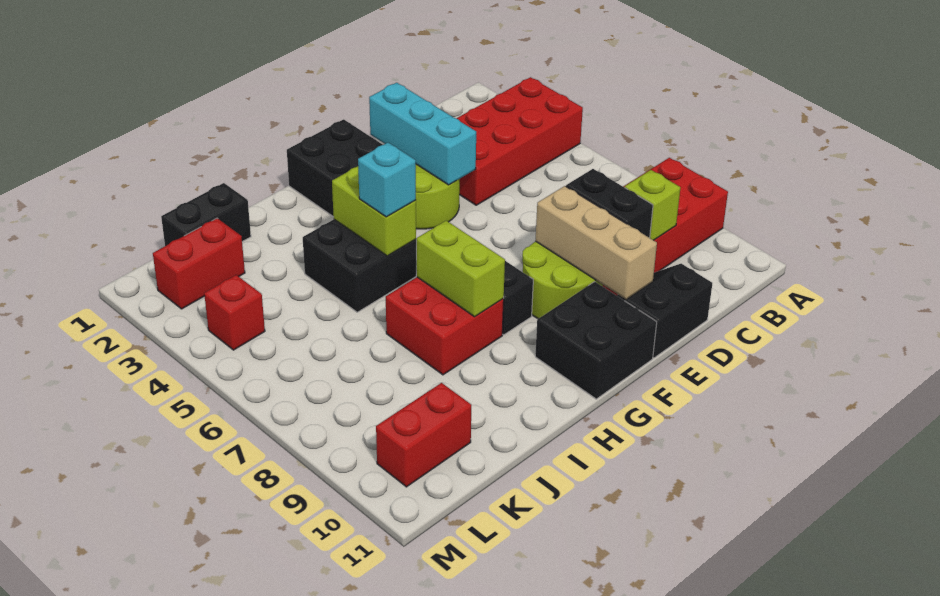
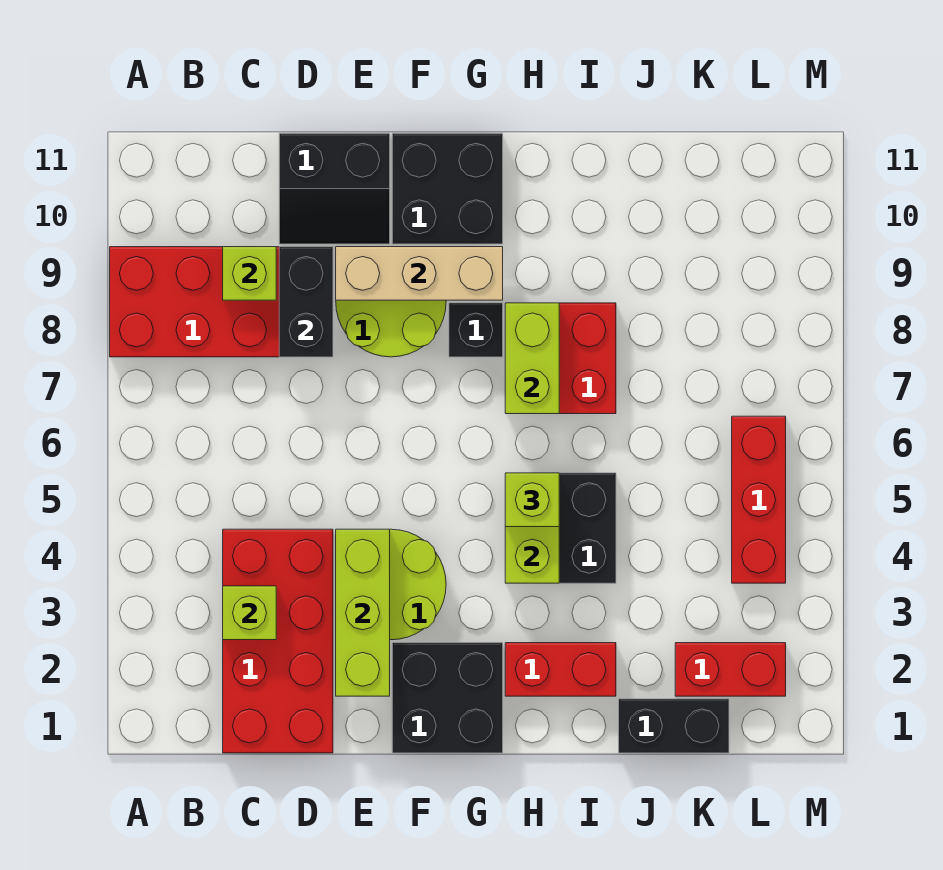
red 2x4 brick [457,77,583,205] -> red 2x4 brick turned to [223,529,333,753]
none -> lime 1x1 brick [223,586,276,640]
cyan 1x3 brick [369,83,476,185] -> lime 1x3 brick [336,529,390,696]
tan 1x3 brick [535,186,657,299] -> tan 1x3 brick turned to [336,247,503,300]
cyan 1x1 brick [358,143,416,217] -> lime 1x1 brick [505,473,559,527]
red 1x2 brick [376,383,471,487] -> red 1x2 brick moved to [505,643,616,696]
red 1x1 brick [204,275,265,350] -> red 1x3 brick [732,416,786,583]

